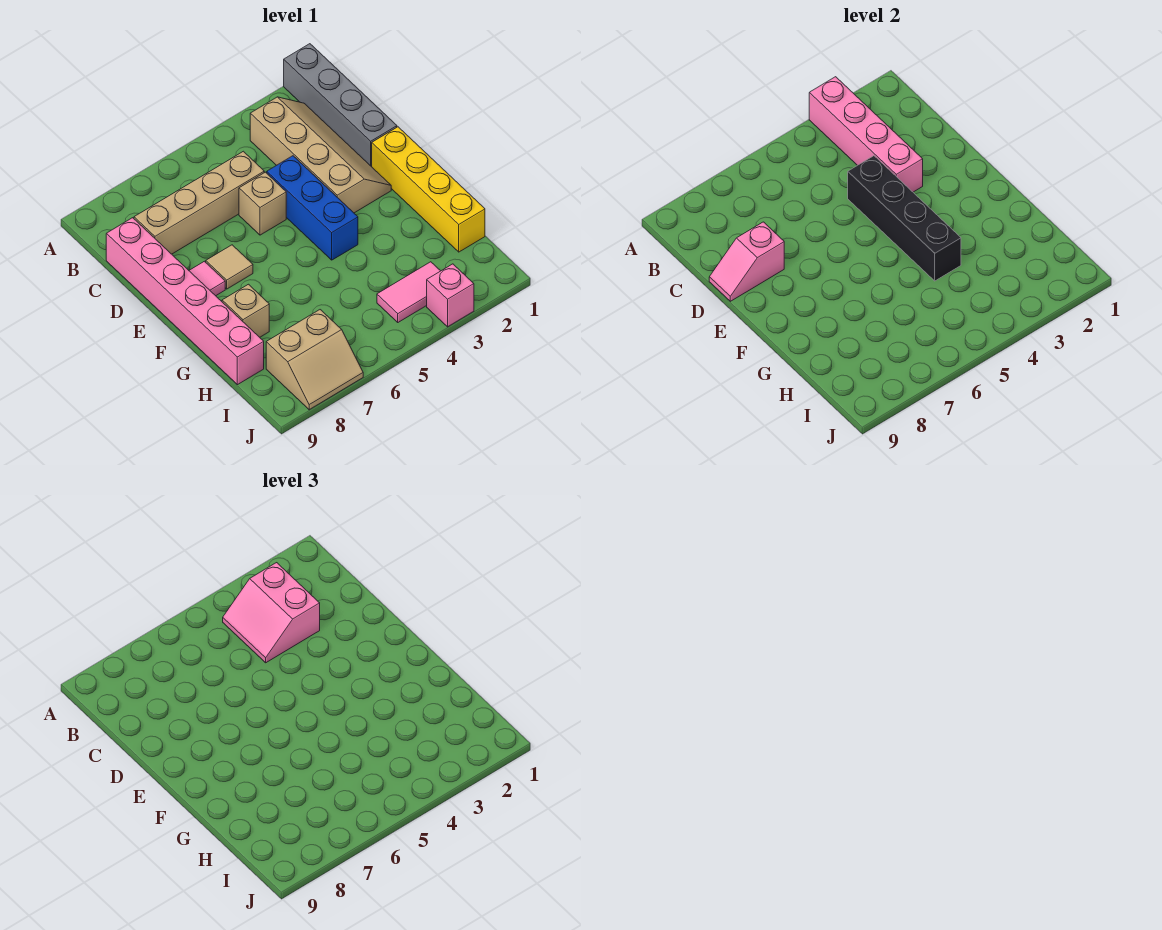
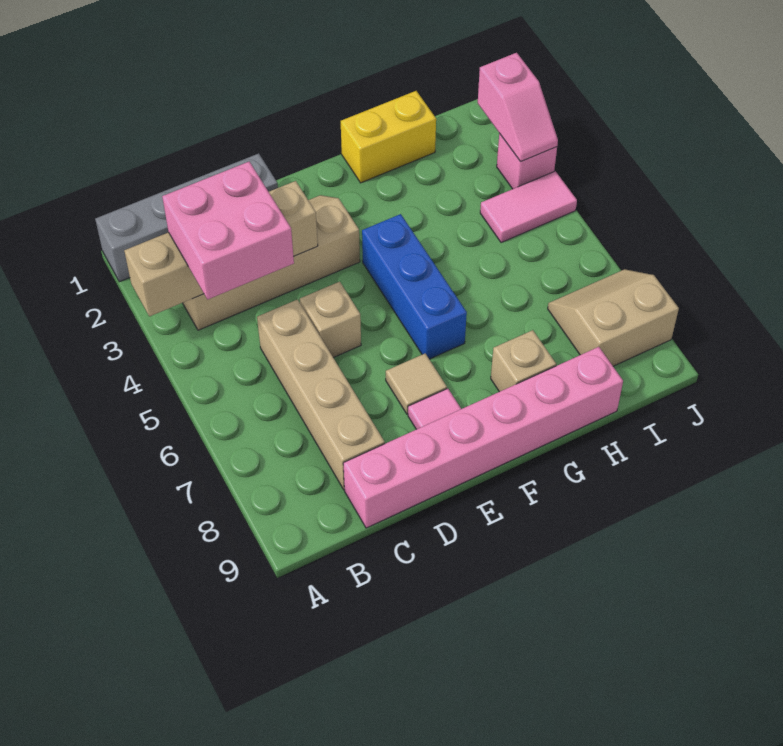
pink 1x4 brick [809,77,923,192] -> tan 1x4 brick [124,181,318,316]
pink 2x2 slope [223,563,320,663] -> pink 2x2 brick [162,162,294,299]
blue 1x3 brick [267,156,358,260] -> blue 1x3 brick turned to [362,214,467,359]
black 1x4 brick [848,156,961,281] -> none
pink 1x2 slope [709,222,784,301] -> pink 1x2 slope moved to [478,53,558,162]
yellow 1x4 brick [372,127,485,252] -> yellow 1x2 brick [341,91,436,183]
pink 1x2 tile [377,262,440,322] -> pink 1x2 tile turned to [480,171,577,243]
tan 2x2 slope [266,310,363,410] -> tan 2x2 slope turned to [548,269,679,366]

